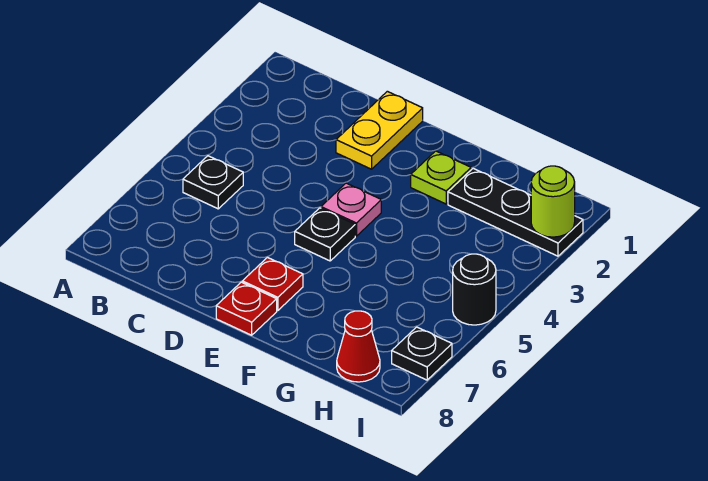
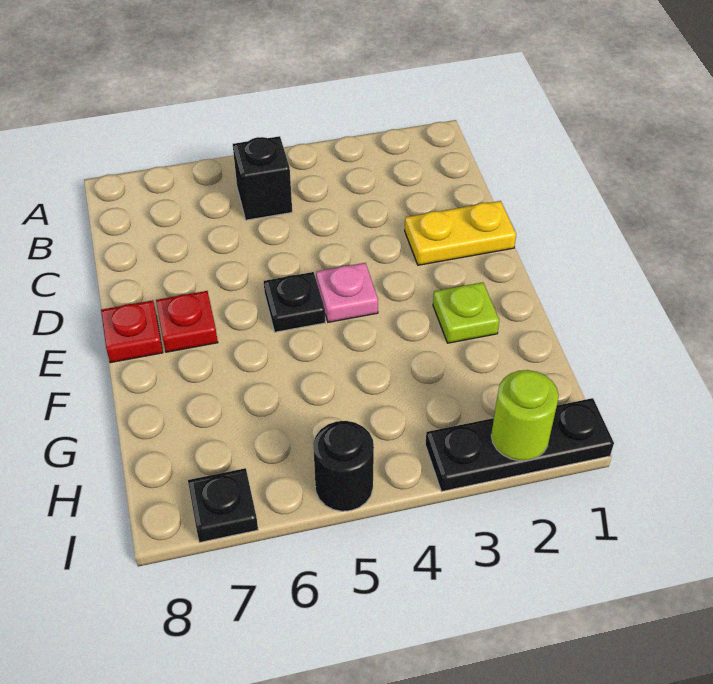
black 1x1 plate [183,156,243,209] -> black 1x1 brick [233,136,292,220]
black 1x3 plate [448,169,583,256] -> black 1x3 plate turned to [425,398,614,492]
red 1x1 cone [337,311,380,382] -> none

